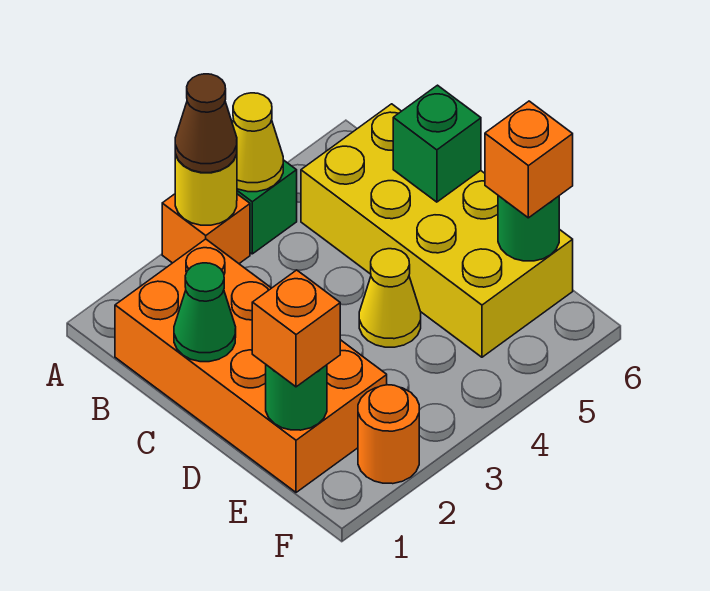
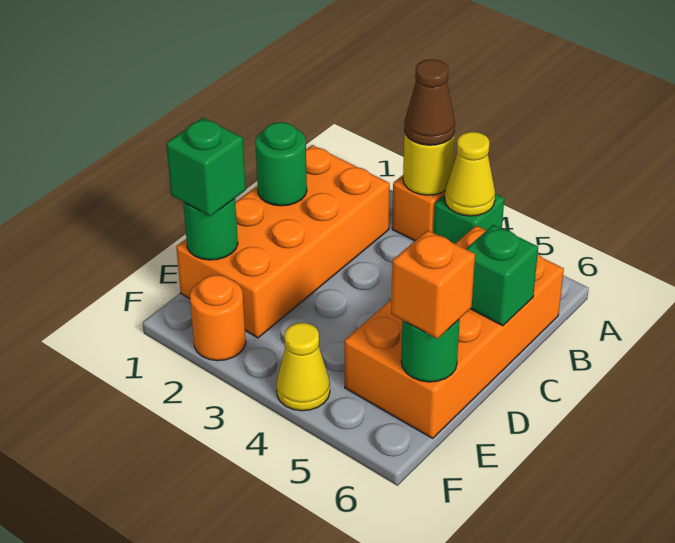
yellow 2x4 brick [301,104,573,357] -> orange 2x4 brick [344,226,564,438]
green 1x1 cone [174,263,236,362] -> green 1x1 round brick [255,122,307,206]
yellow 1x1 cone [359,249,421,347] -> yellow 1x1 cone moved to [276,323,330,411]
orange 1x1 brick [252,270,340,387] -> green 1x1 brick [166,118,246,216]

